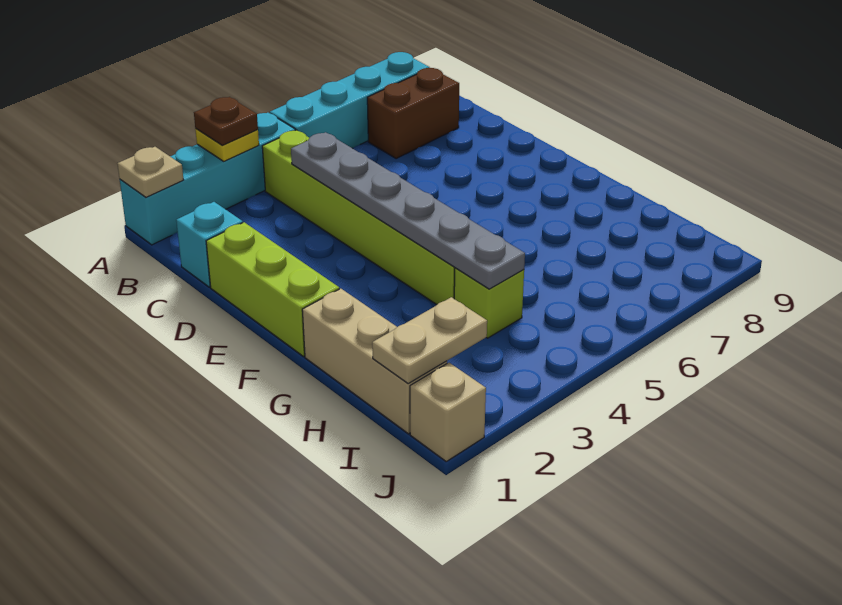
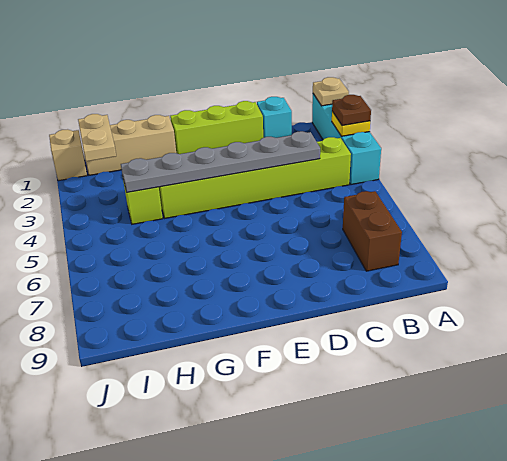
cyan 1x4 brick [270,52,430,148] -> none

